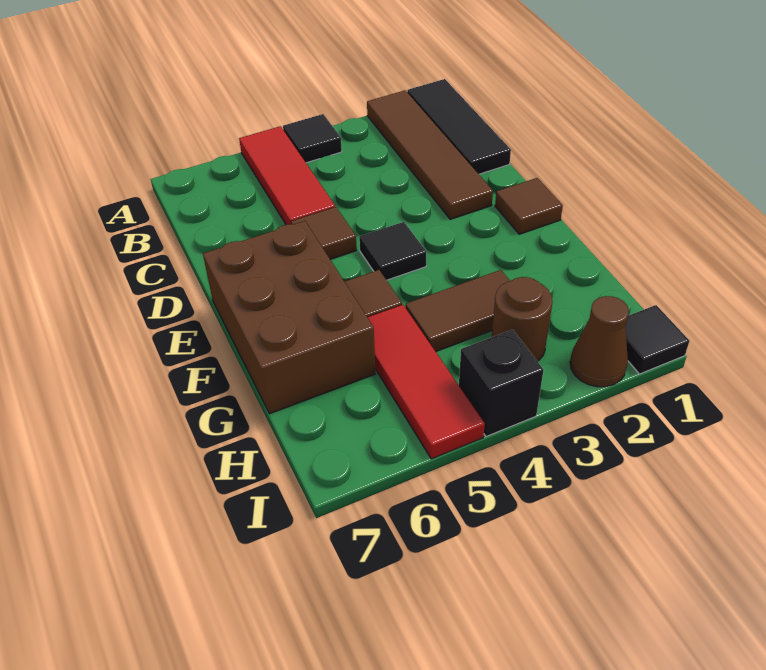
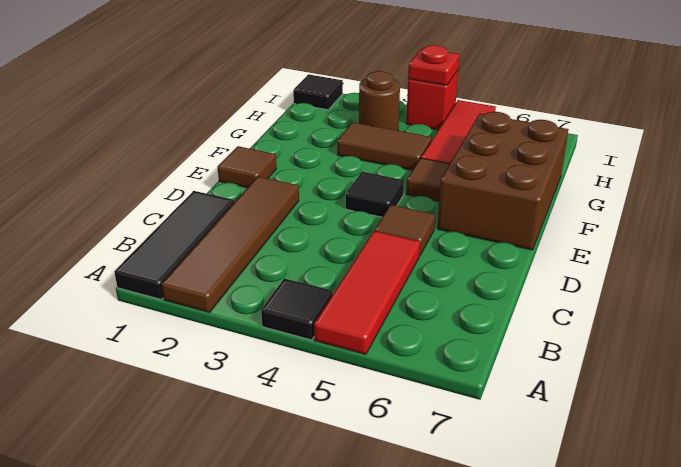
brown 1x1 cone [570,296,629,387] -> none
black 1x1 brick [459,330,544,437] -> red 1x1 brick [406,70,458,130]
none -> red 1x1 plate [408,45,459,85]

